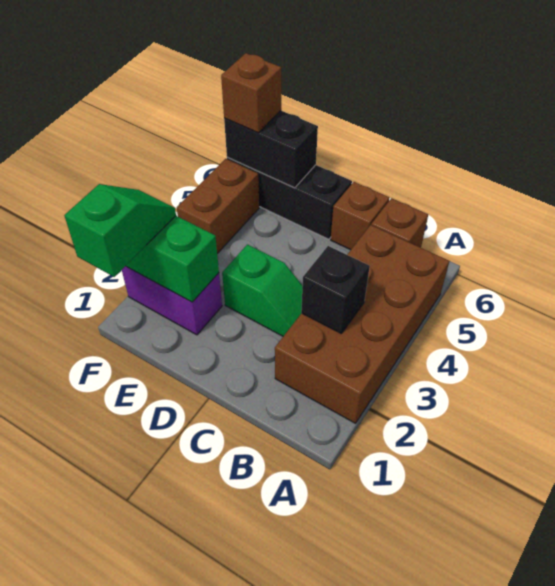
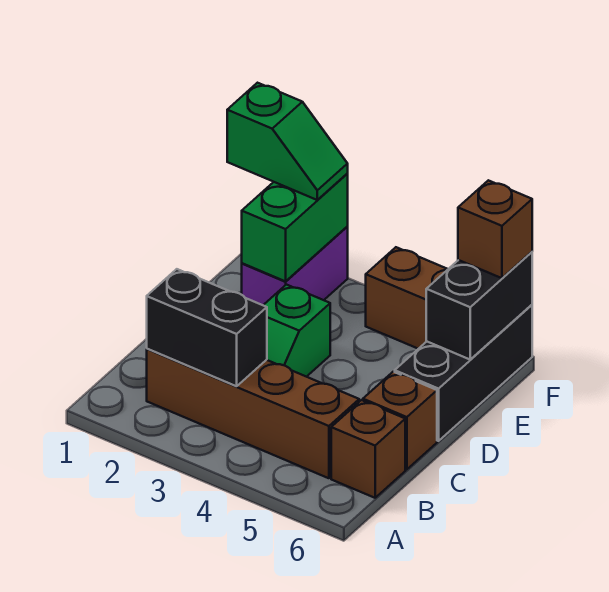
brown 2x4 brick [275,225,449,423] -> brown 1x4 brick [147,349,359,478]
black 1x1 brick [301,246,370,333] -> black 1x2 brick [147,269,267,386]

